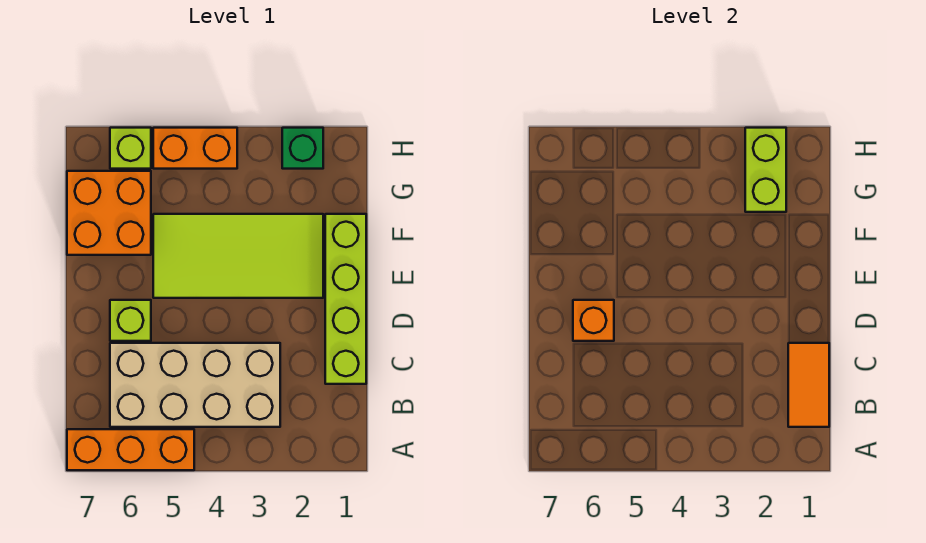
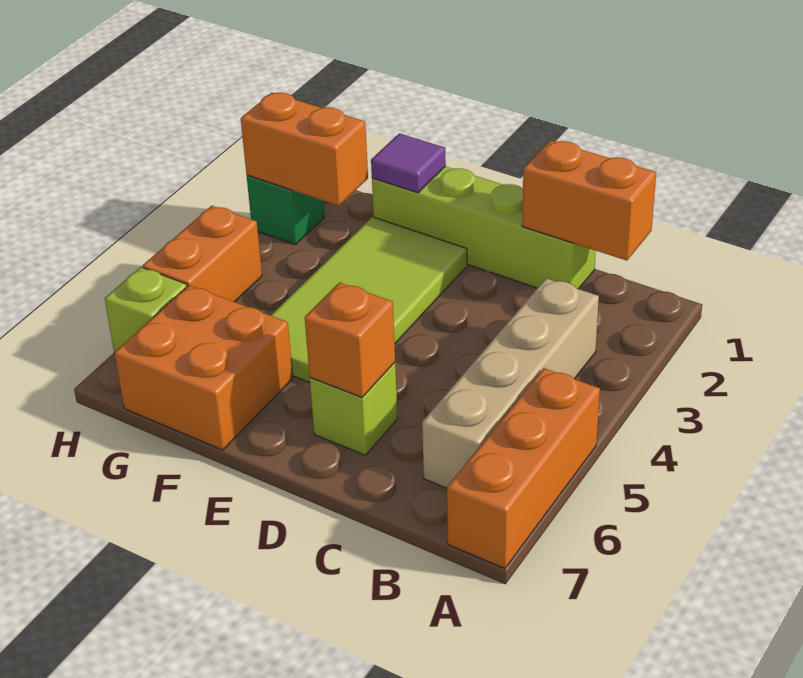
orange 1x2 tile [788,343,829,427] -> orange 1x2 brick [522,140,656,261]
tan 2x4 brick [110,343,280,427] -> tan 1x4 brick [422,278,599,488]
none -> purple 1x1 tile [371,133,446,193]
lime 1x2 brick [745,128,786,212] -> orange 1x2 brick [241,93,368,206]

